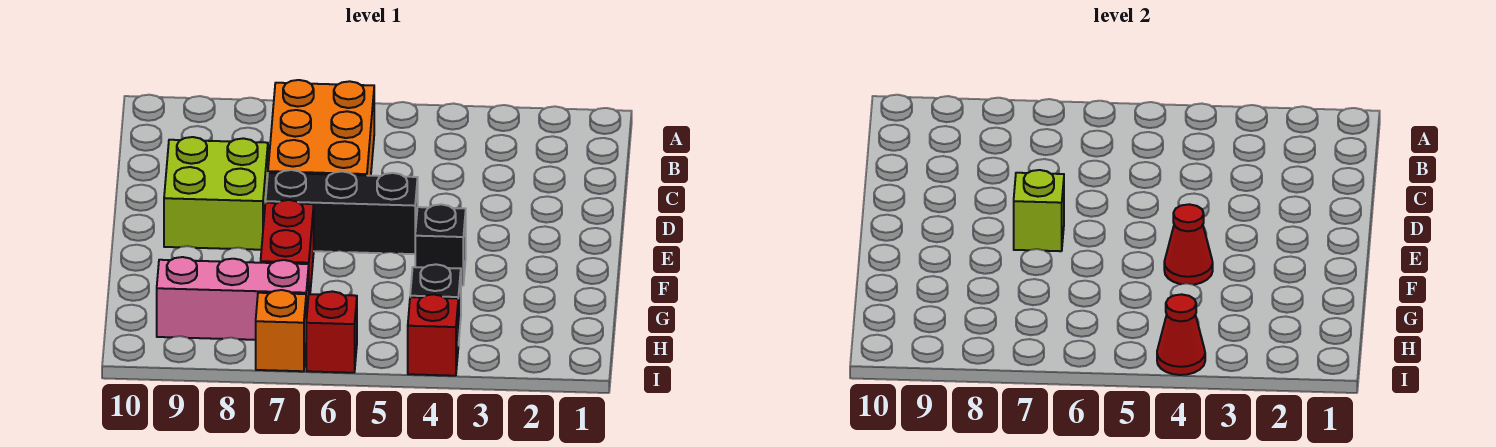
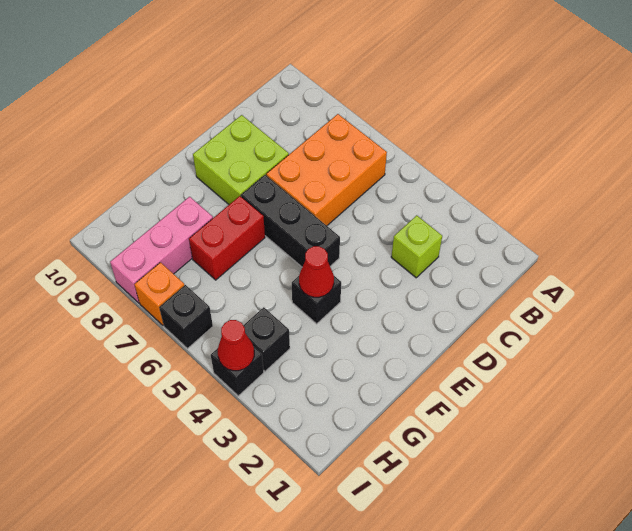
lime 1x1 brick [1014,170,1064,251] -> lime 1x1 brick moved to [391,215,442,278]
pink 1x3 brick [157,257,309,340] -> pink 1x3 brick turned to [110,197,213,303]
red 1x1 brick [408,294,458,376] -> black 1x1 brick [211,346,264,396]
red 1x1 brick [306,291,357,373] -> black 1x1 brick [159,285,213,348]

